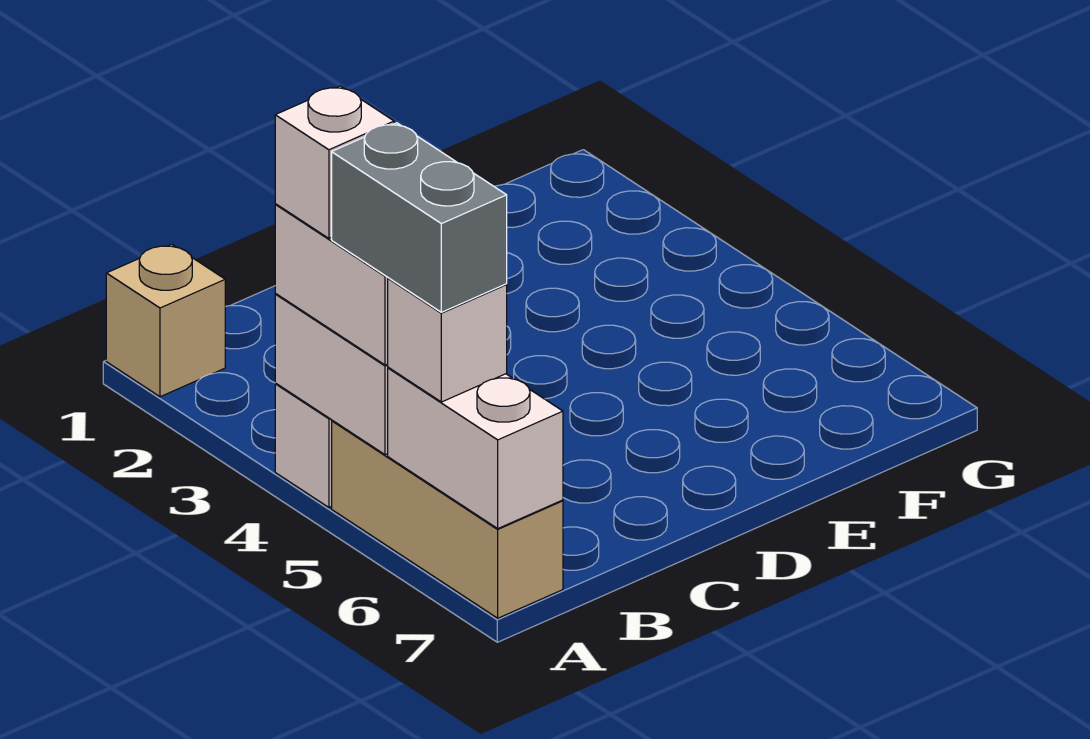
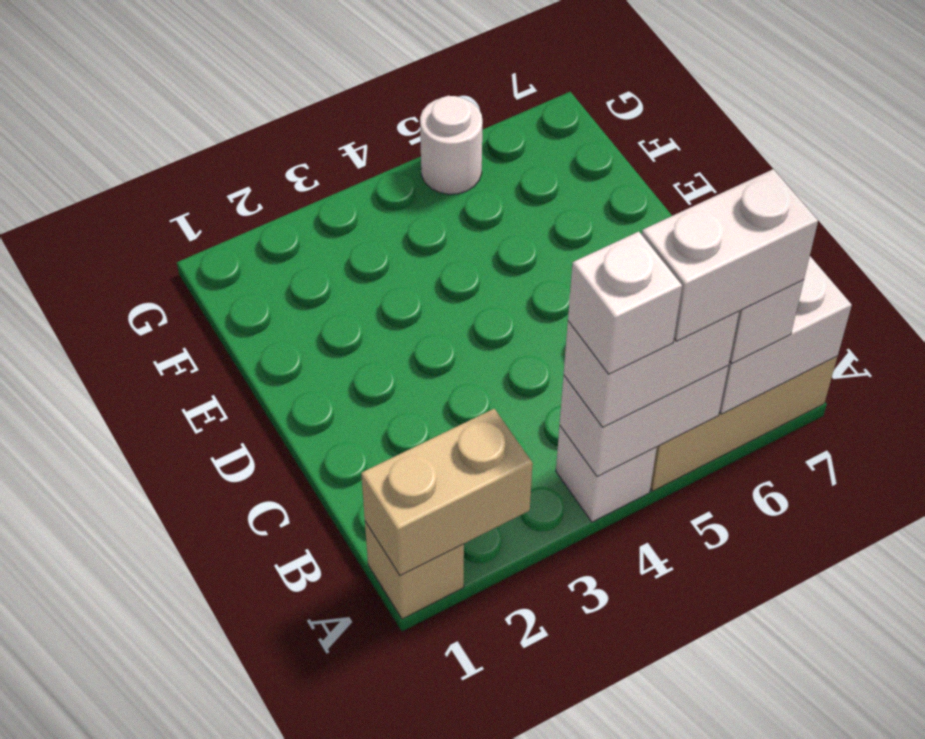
none -> tan 1x2 brick [361,409,533,576]
grey 1x2 brick [332,123,507,312] -> white 1x2 brick [642,169,818,341]
none -> white 1x1 round brick [420,96,482,194]

